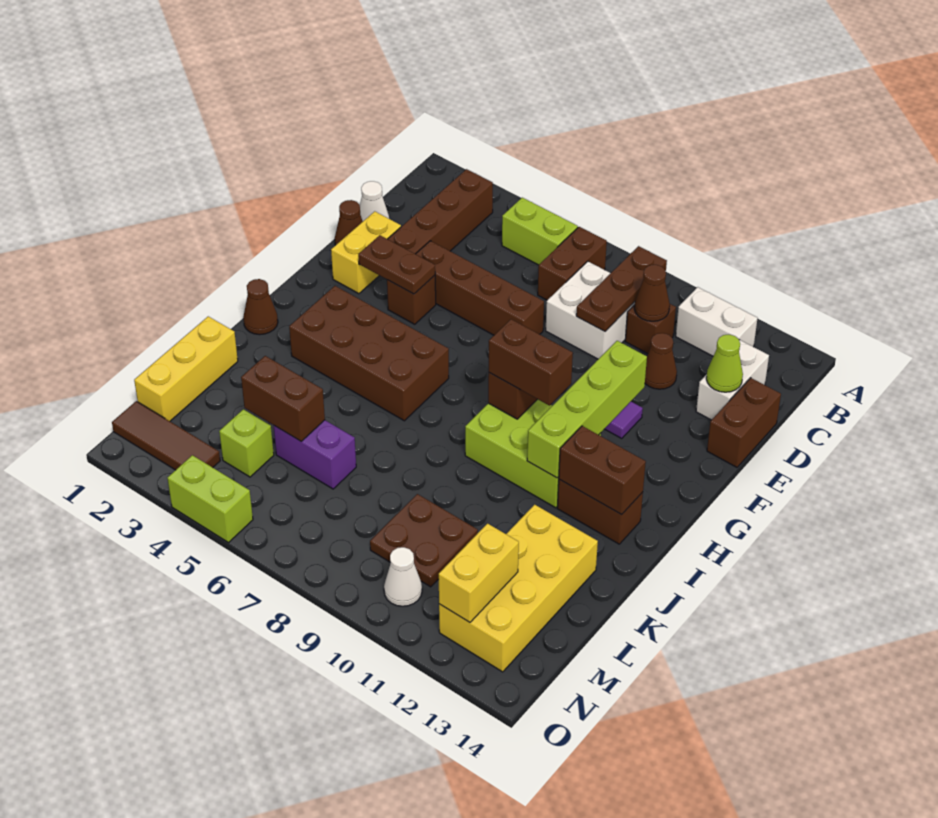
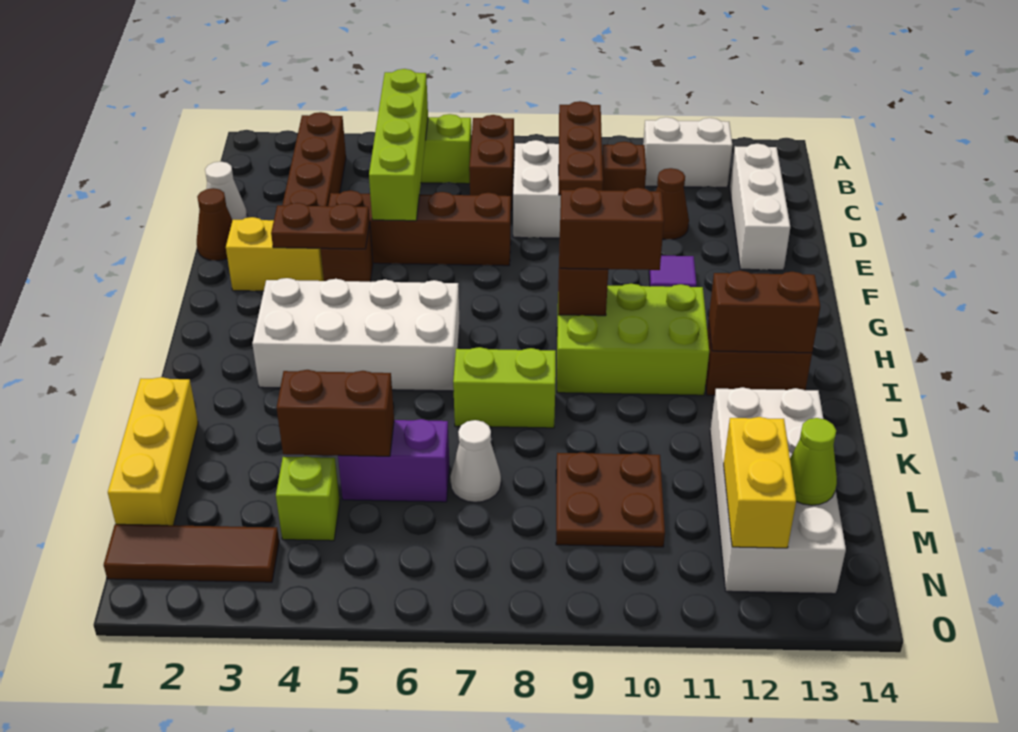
brown 1x1 cone [634,265,670,321] -> none
white 1x2 brick [696,340,769,420] -> white 1x3 brick [730,144,790,270]
lime 1x1 cone [706,335,743,392] -> lime 1x1 cone moved to [790,418,837,505]
brown 1x2 brick [707,378,781,467] -> none
yellow 1x2 brick [331,211,401,294] -> yellow 1x2 brick turned to [226,217,324,291]
lime 1x4 brick [527,341,647,478] -> lime 1x4 brick moved to [369,69,428,221]
brown 2x4 brick [289,286,449,421] -> white 2x4 brick [252,278,460,391]
brown 1x1 cone [243,279,278,335] -> none
yellow 2x4 brick [439,505,598,672] -> white 2x4 brick [710,387,846,594]
white 1x1 cone [384,547,422,606] -> white 1x1 cone moved to [450,420,501,502]
lime 1x2 brick [167,455,253,542] -> lime 1x2 brick moved to [453,347,556,428]

